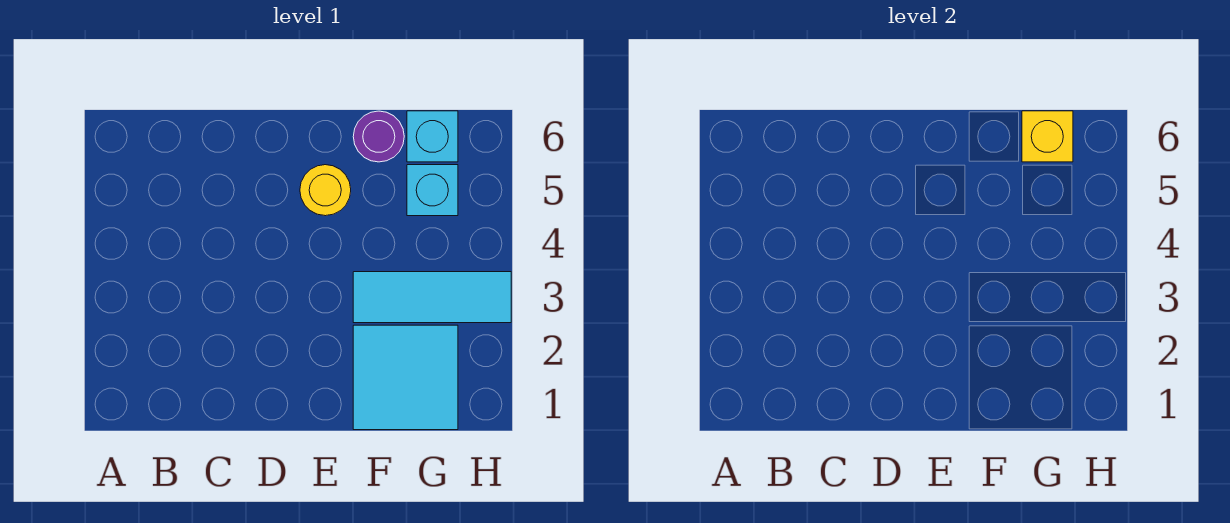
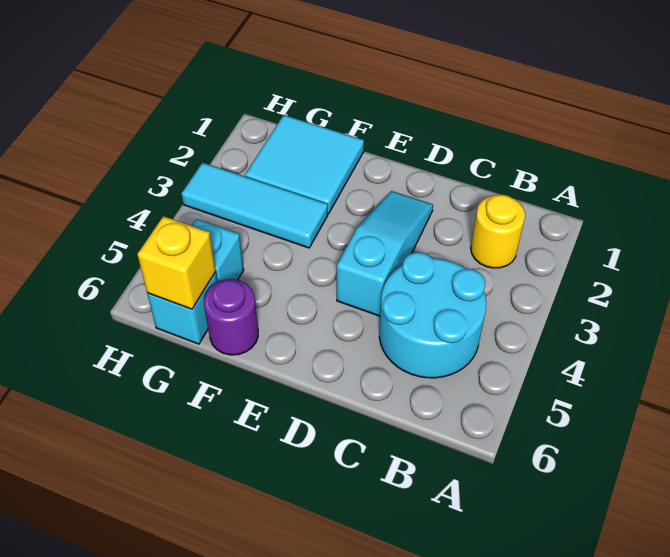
none -> cyan 2x2 round brick [379,252,486,378]
none -> cyan 1x3 slope [337,191,433,316]
yellow 1x1 round brick [300,165,351,216] -> yellow 1x1 round brick moved to [471,195,525,268]

